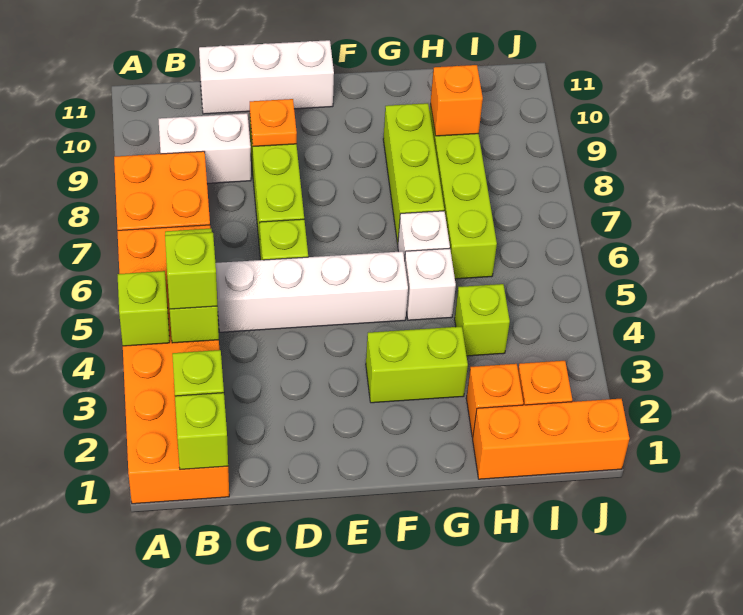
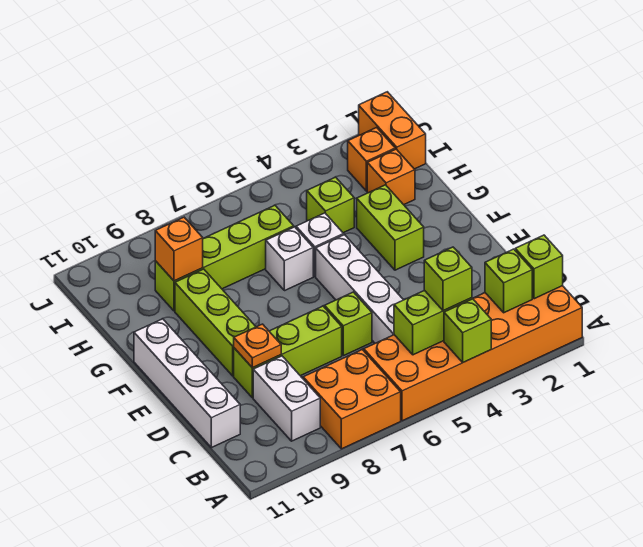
white 1x3 brick [199,40,334,114] -> white 1x4 brick [134,319,240,448]
lime 1x3 brick [383,103,444,244] -> lime 1x3 brick turned to [175,269,256,376]
orange 1x3 brick [473,399,629,479] -> orange 1x2 brick [359,92,426,169]

